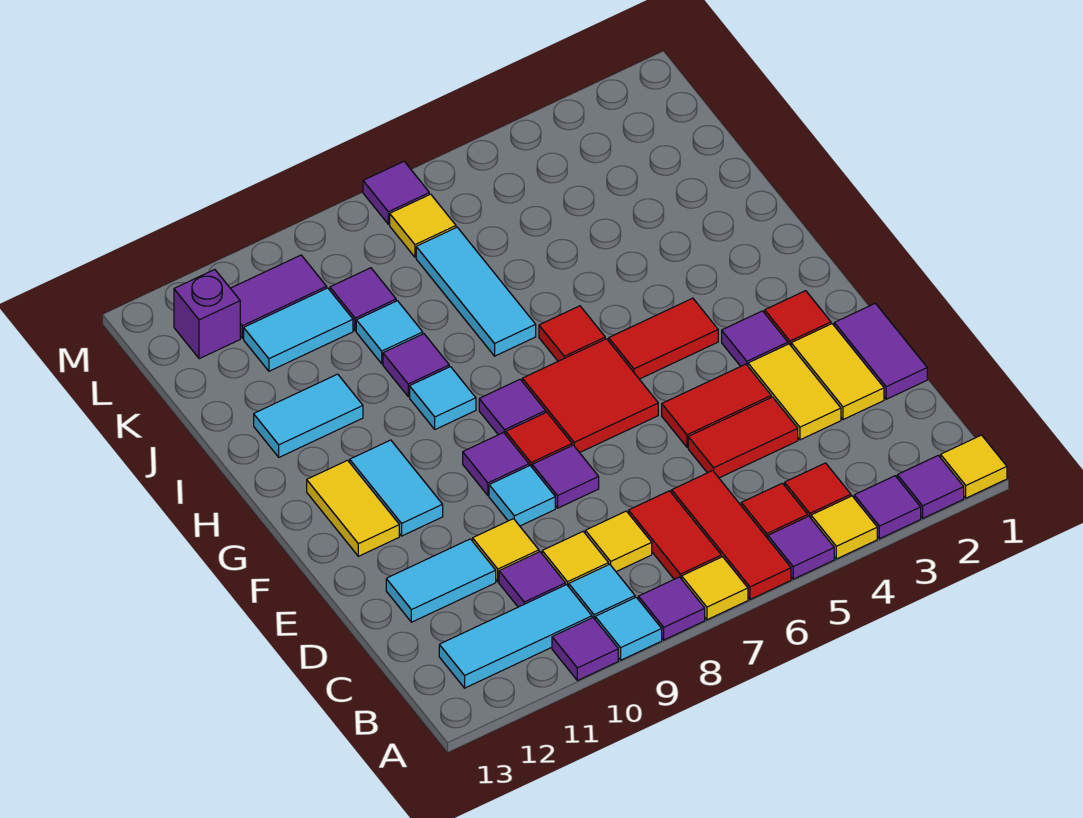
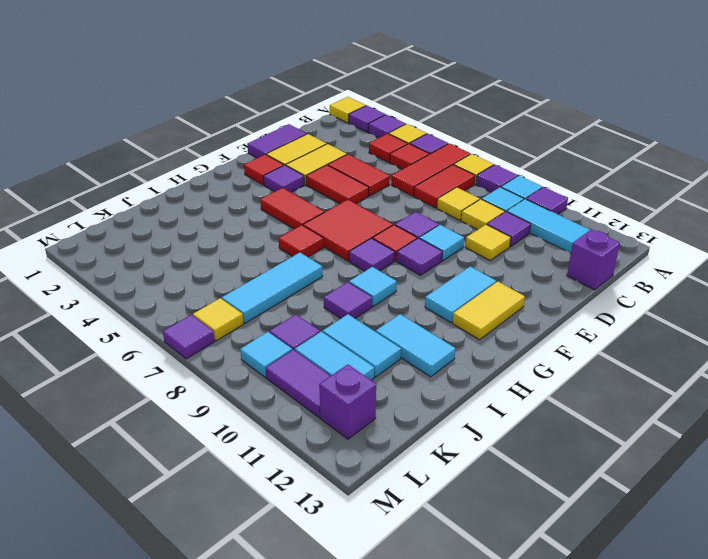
none -> purple 1x1 brick [567,229,620,290]
cyan 1x2 tile [386,539,496,622] -> cyan 1x2 tile moved to [323,314,401,377]
cyan 1x1 tile [356,301,423,364] -> cyan 1x1 tile moved to [240,332,292,377]

